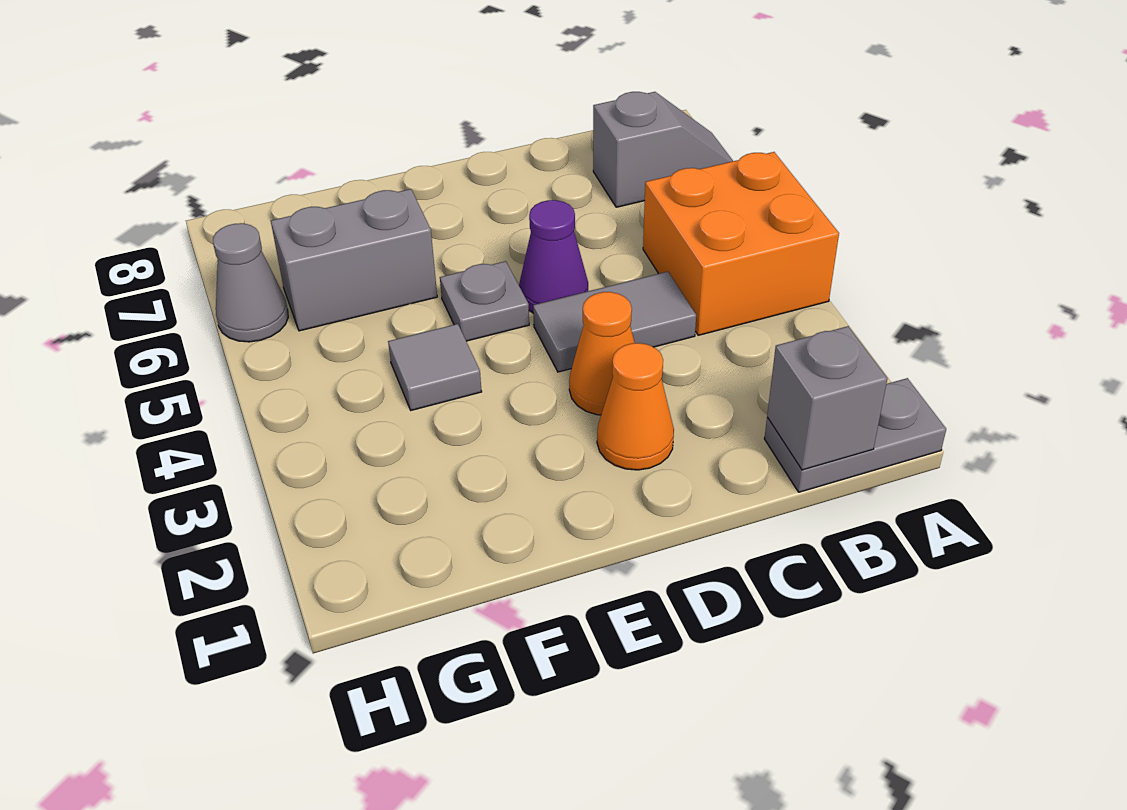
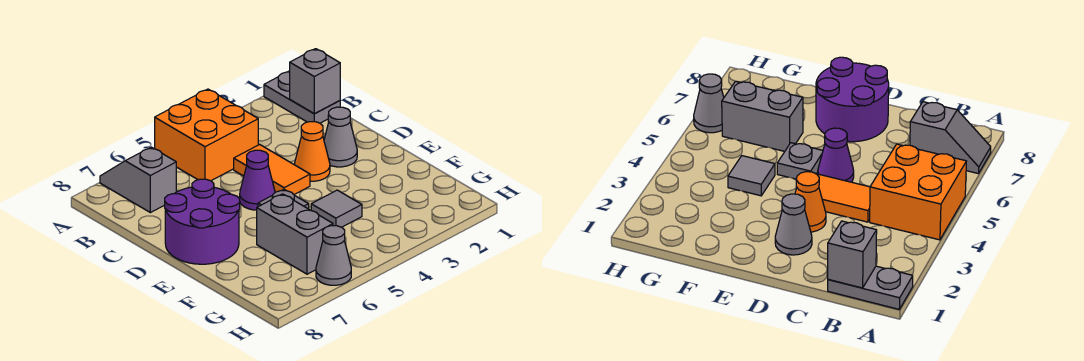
grey 1x2 tile [533,272,696,372] -> orange 1x2 tile [234,145,310,194]
orange 1x1 cone [597,343,674,470] -> grey 1x1 cone [324,107,357,167]
none -> purple 2x2 round brick [165,179,240,264]

